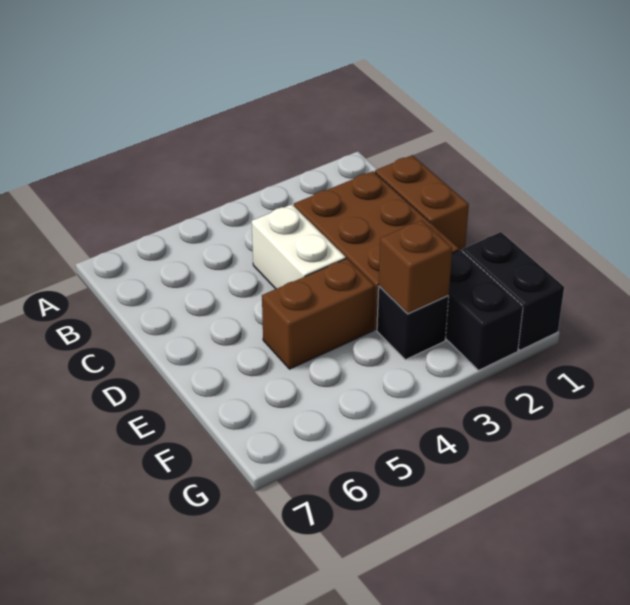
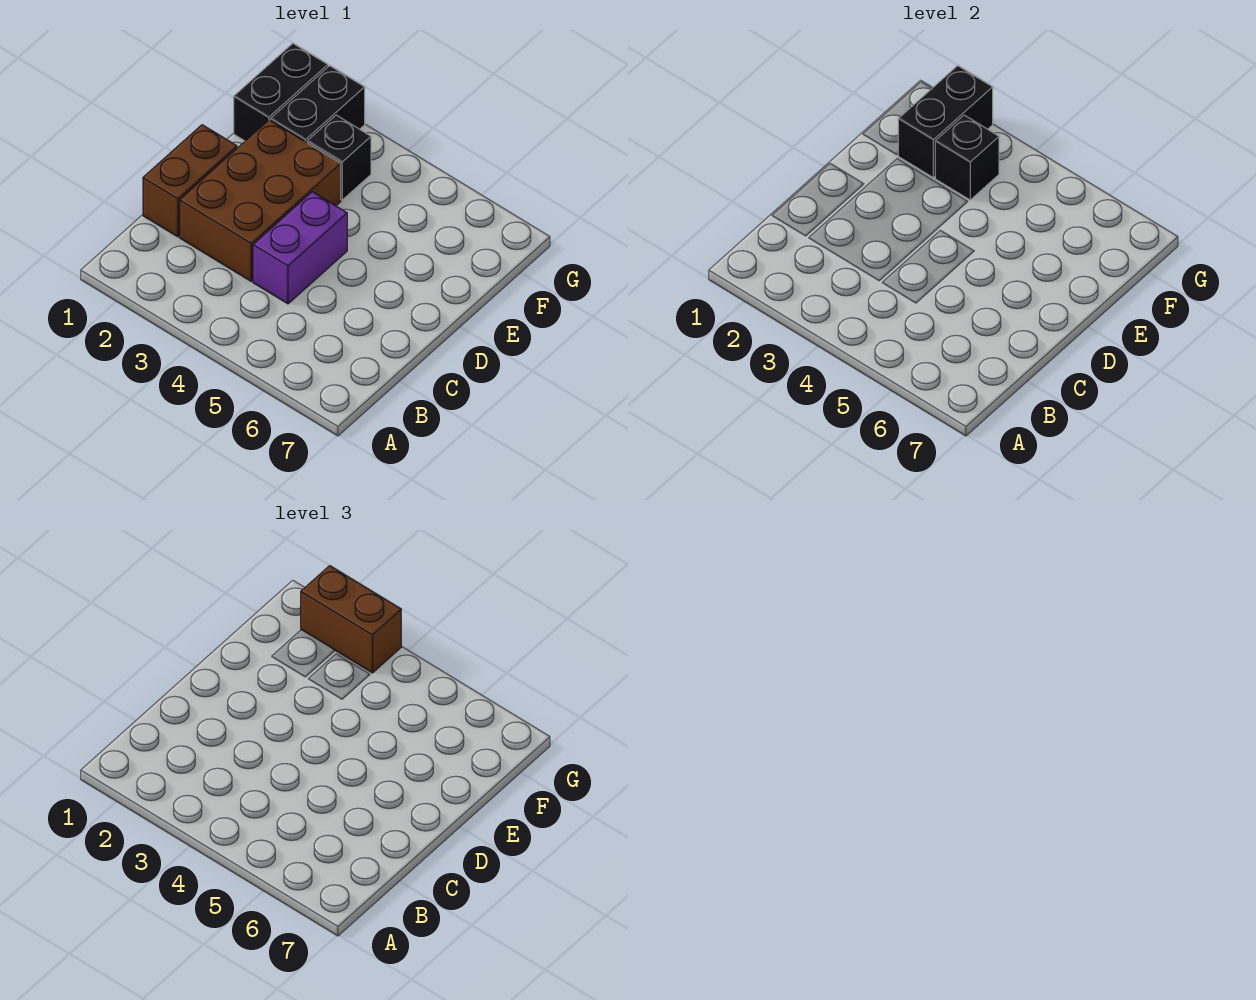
white 1x2 brick [252,204,346,289] -> purple 1x2 brick [253,192,347,304]
brown 1x2 brick [262,259,375,369] -> brown 1x2 brick moved to [301,566,401,673]
none -> black 1x2 brick [898,66,993,178]
brown 1x1 brick [379,220,452,314] -> black 1x1 brick [935,115,999,200]

